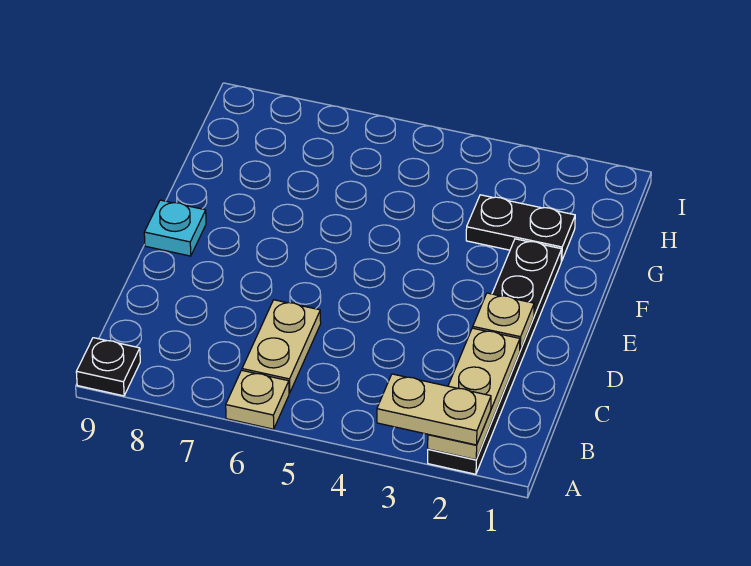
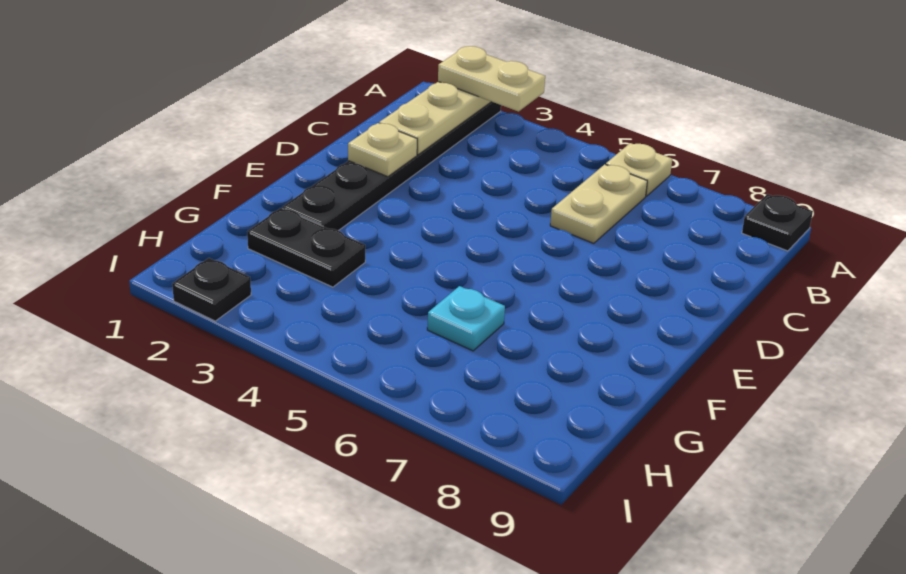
cyan 1x1 plate [144,200,206,256] -> cyan 1x1 plate moved to [427,286,505,351]
none -> black 1x1 plate [172,258,251,321]

